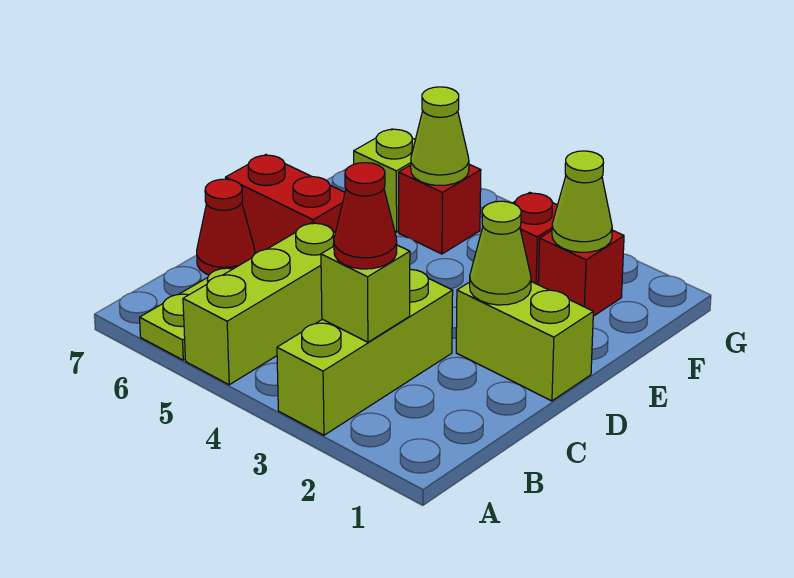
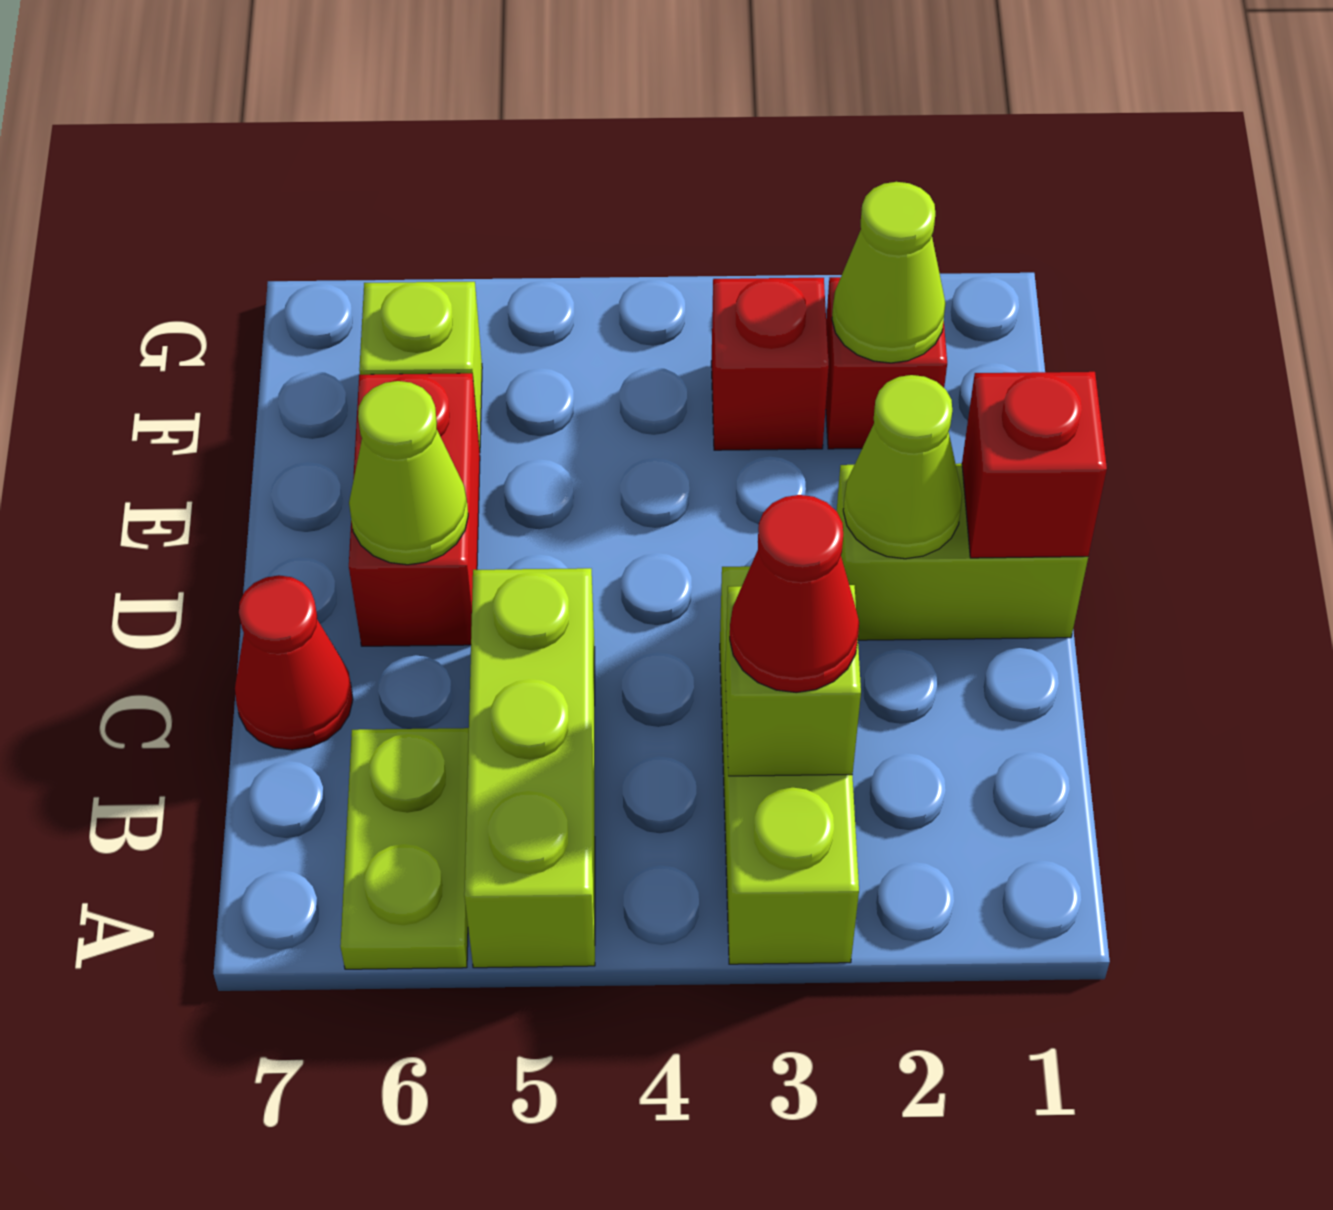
red 1x2 brick [226,155,345,253] -> red 1x2 brick turned to [349,373,480,646]
red 1x1 brick [399,164,481,254] -> red 1x1 brick moved to [962,372,1107,558]
lime 1x1 cone [411,87,469,185] -> lime 1x1 cone moved to [349,381,468,565]

